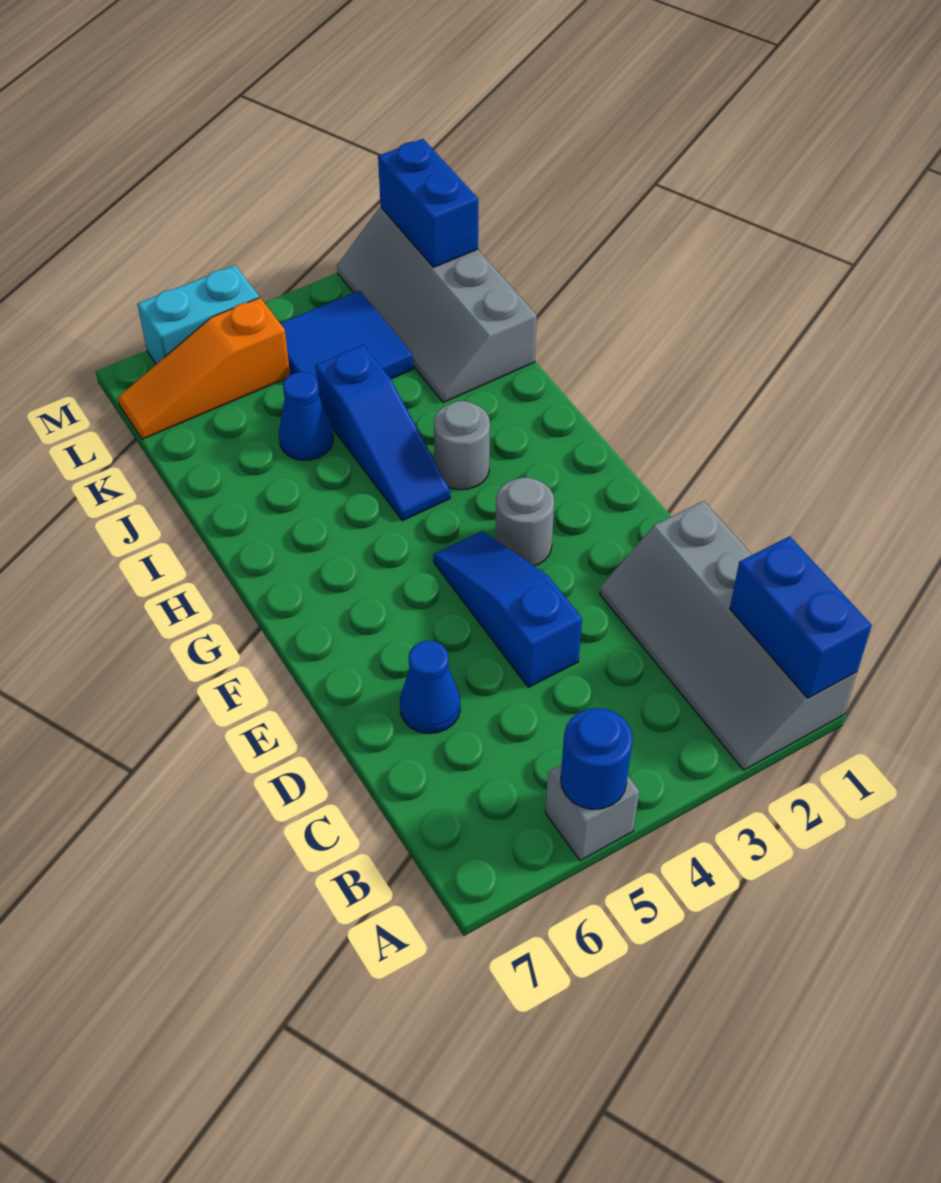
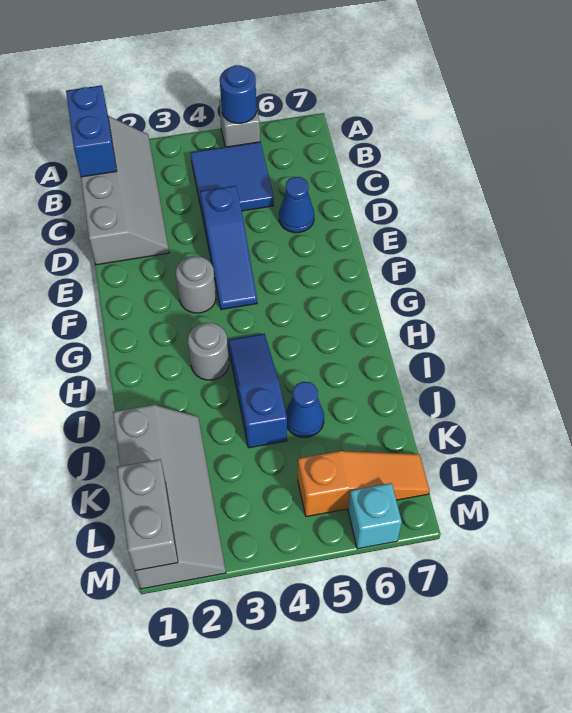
blue 2x2 tile [280,291,413,379] -> blue 2x2 tile moved to [191,142,274,217]
blue 1x2 brick [378,139,478,267] -> grey 1x2 brick [117,459,178,571]
cyan 1x2 brick [137,265,259,364] -> cyan 1x1 brick [348,483,402,549]

